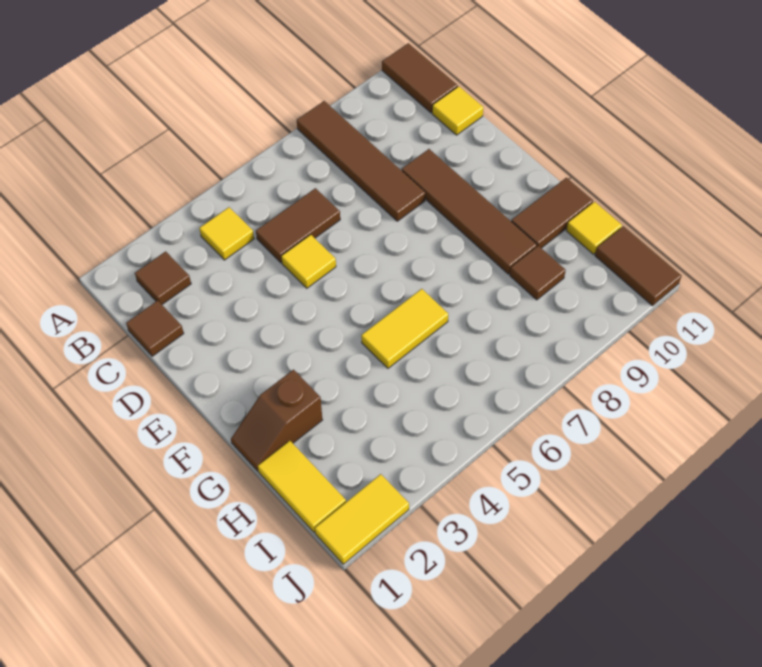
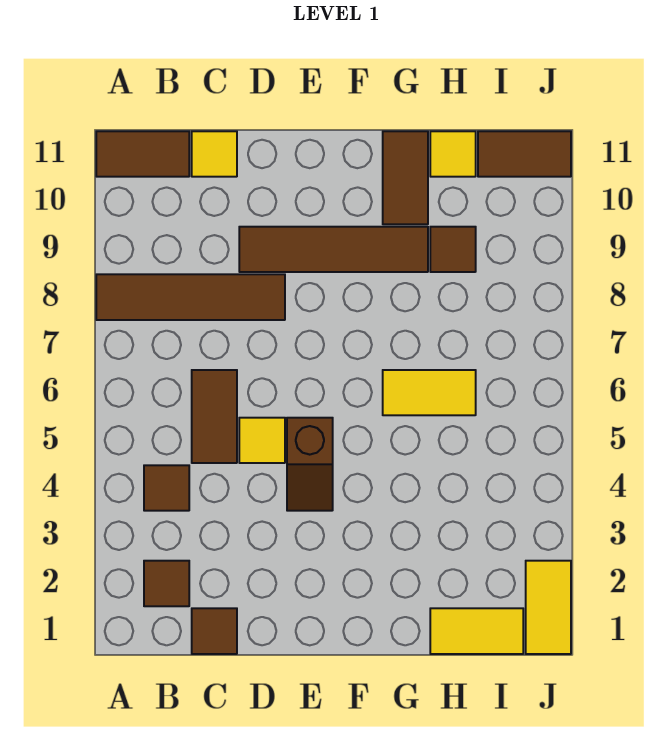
yellow 1x1 tile [199,207,254,260] -> brown 1x1 tile [144,465,189,511]
brown 1x2 slope [231,370,322,471] -> brown 1x2 slope moved to [287,418,333,511]
yellow 1x2 tile [361,289,448,368] -> yellow 1x2 tile turned to [383,370,476,415]

